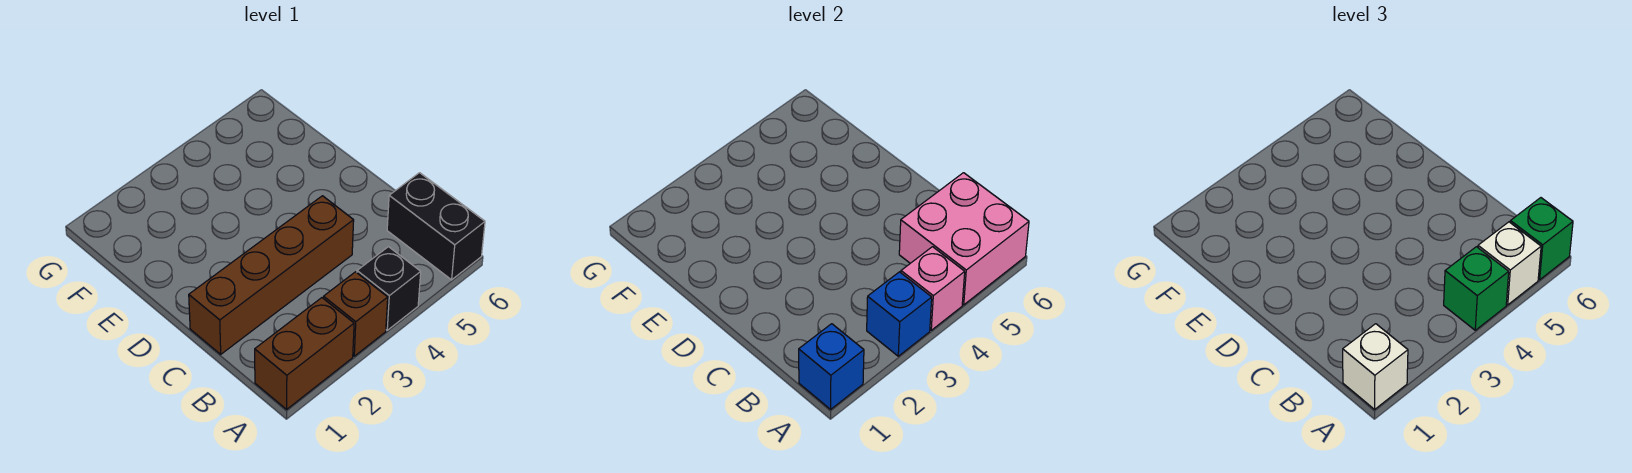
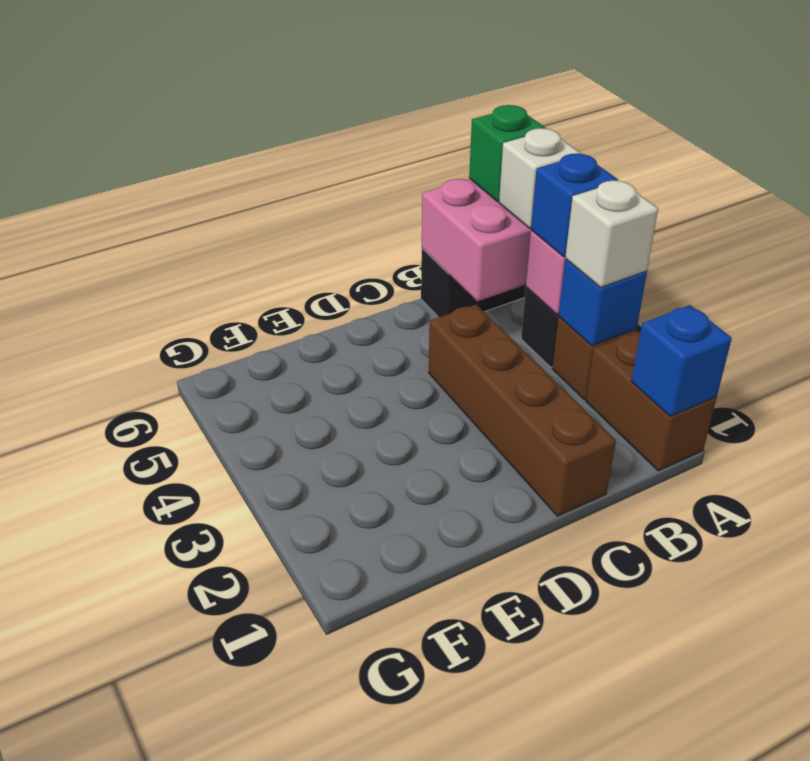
white 1x1 brick [1343,324,1408,409] -> white 1x1 brick moved to [565,180,658,288]
green 1x1 brick [1444,247,1509,330] -> blue 1x1 brick [531,153,618,257]

